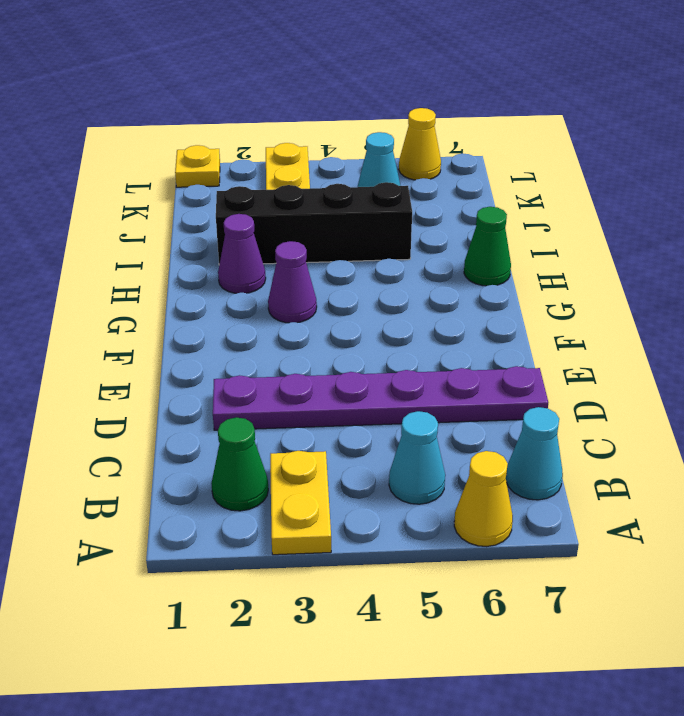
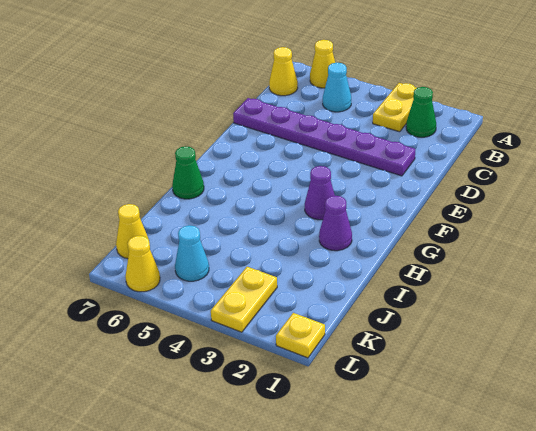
cyan 1x1 cone [506,407,563,500] -> yellow 1x1 cone [269,47,298,96]
black 1x4 brick [216,182,412,265] -> none
none -> yellow 1x1 cone [116,204,148,259]

